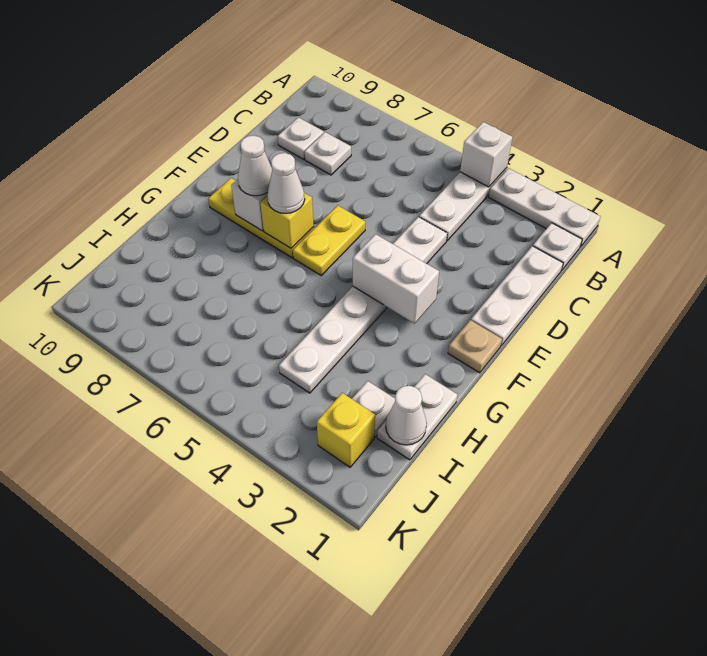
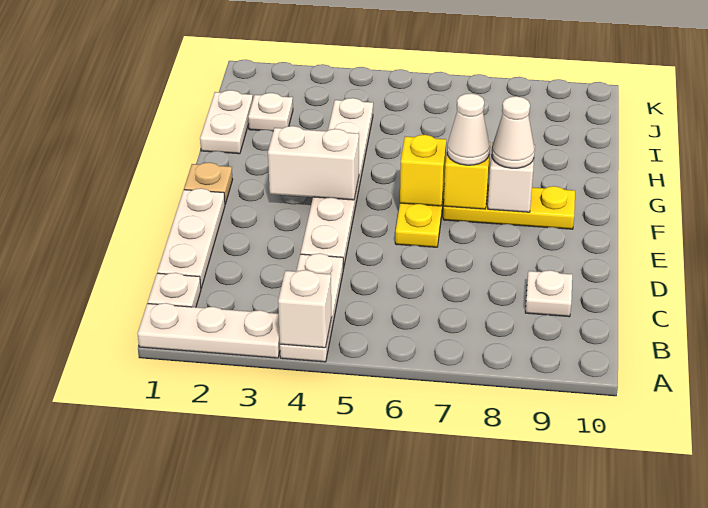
white 1x1 plate [305,132,351,175] -> none
white 1x1 cone [386,386,427,445] -> none
yellow 1x1 brick [317,393,375,467] -> yellow 1x1 brick moved to [400,135,446,206]

